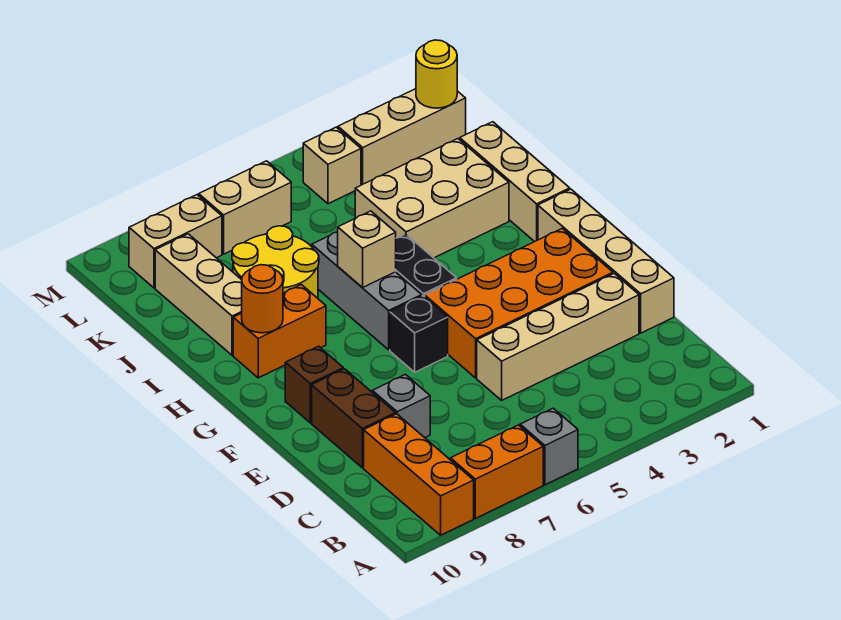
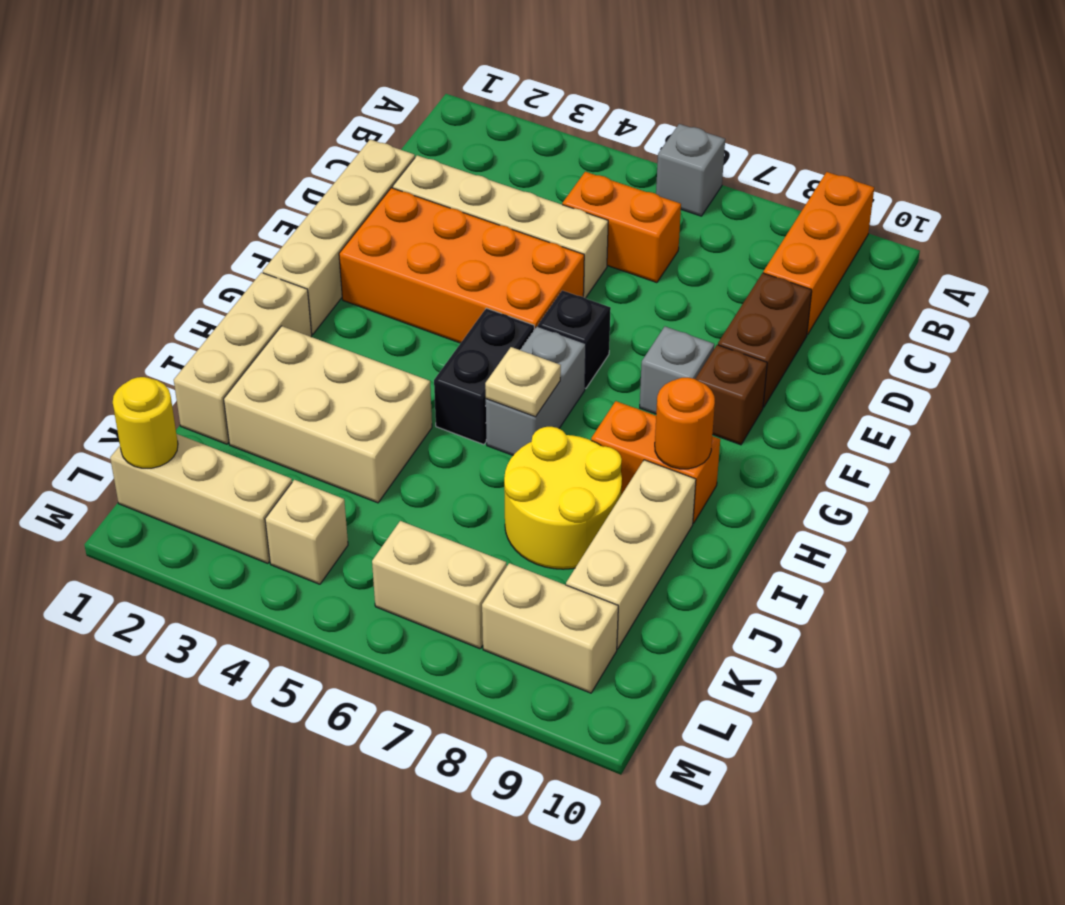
orange 1x2 brick [451,425,543,518] -> orange 1x2 brick moved to [562,172,681,283]
grey 1x1 brick [372,375,430,438] -> grey 1x1 brick moved to [640,327,714,414]
grey 1x3 brick [312,232,422,350] -> grey 1x2 brick [486,326,586,455]
tan 1x1 brick [338,211,396,288] -> tan 1x1 plate [485,347,561,417]

